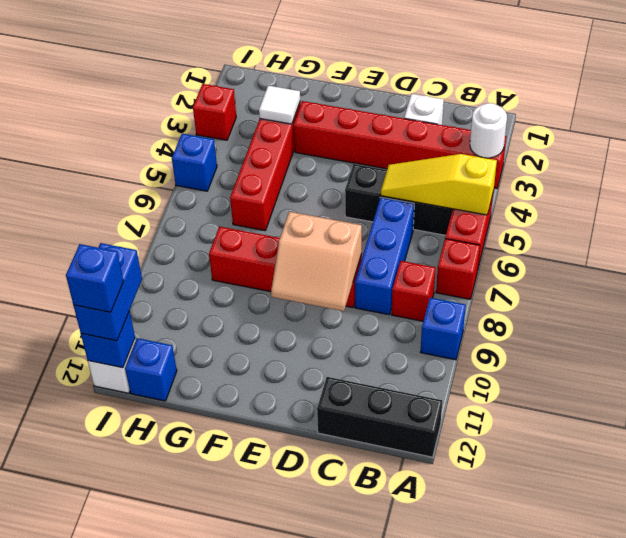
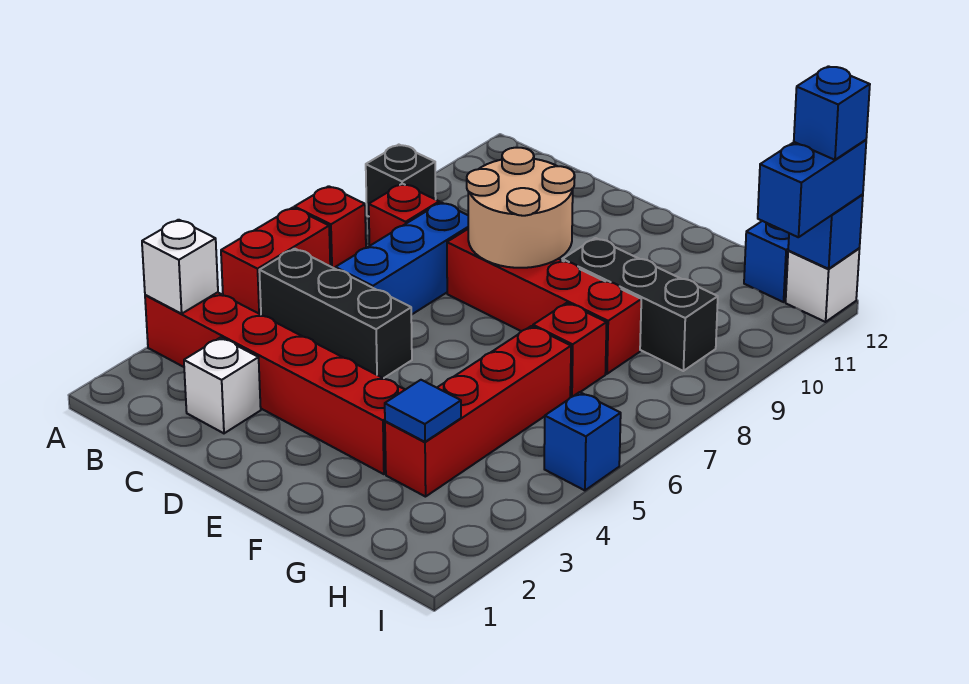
white 1x1 round brick [470,103,507,158] -> white 1x1 brick [142,220,218,314]
yellow 1x3 slope [381,154,497,215] -> none
blue 1x1 brick [421,298,466,360] -> black 1x1 brick [366,145,436,216]
black 1x3 brick [317,377,442,457] -> black 1x3 brick moved to [562,238,718,371]
tan 2x2 slope [271,212,362,311] -> tan 2x2 round brick [467,148,575,268]
white 1x1 tile [259,86,300,124] -> blue 1x1 tile [385,380,461,442]
red 1x1 brick [193,84,236,140] -> red 1x1 brick moved to [533,303,607,397]

